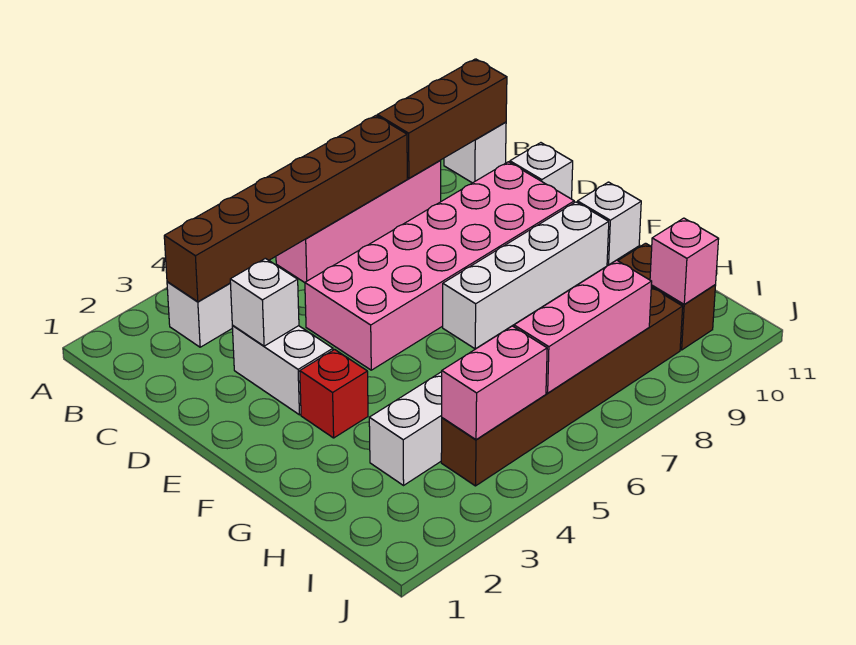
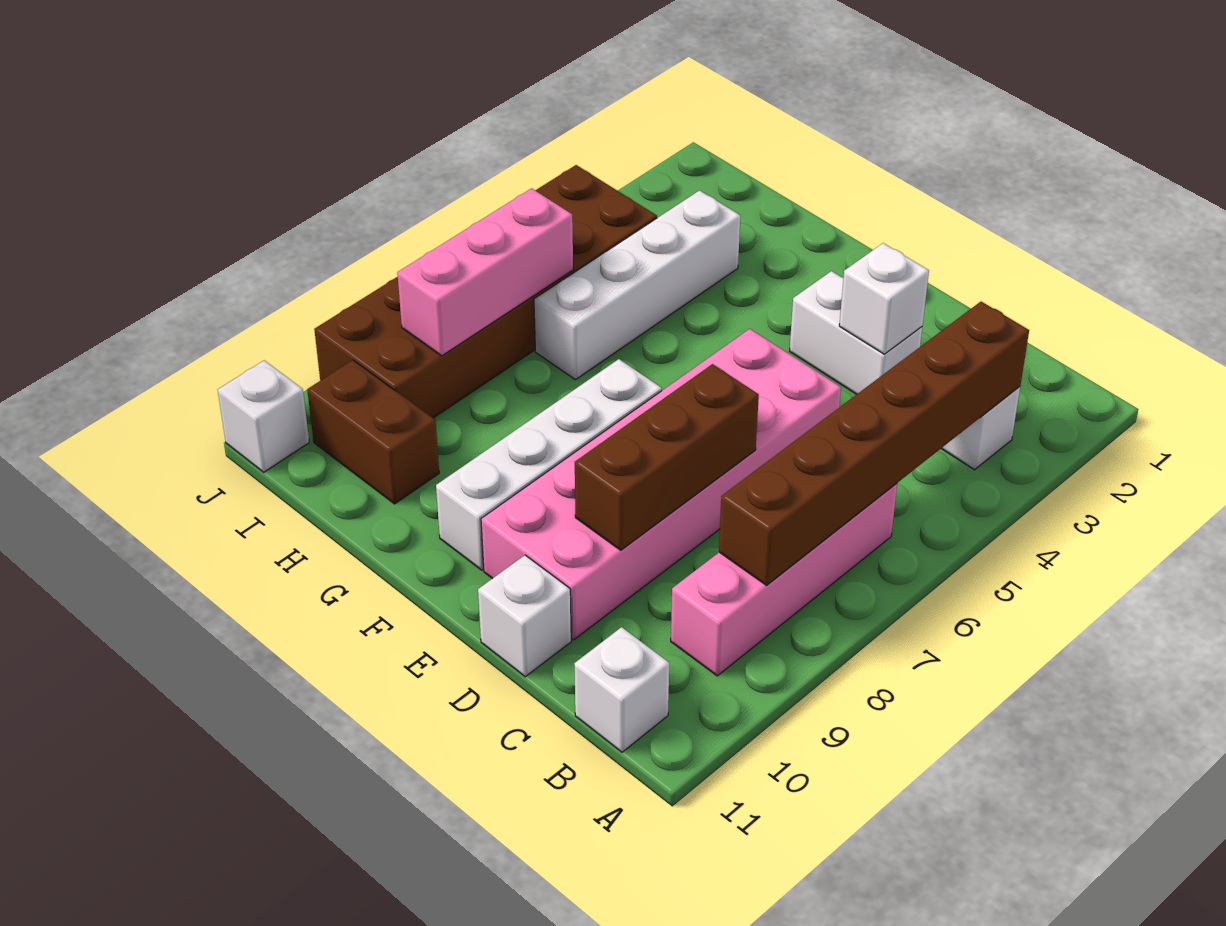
brown 1x3 brick [377,59,507,178] -> brown 1x3 brick moved to [575,364,759,550]
red 1x1 brick [300,349,368,438] -> none
white 1x1 brick [577,182,641,265] -> white 1x1 brick moved to [218,360,309,472]
brown 1x6 brick [441,287,683,486] -> brown 2x6 brick [314,165,657,418]
pink 1x2 brick [442,326,547,440] -> none
pink 1x1 brick [650,218,719,304] -> none

